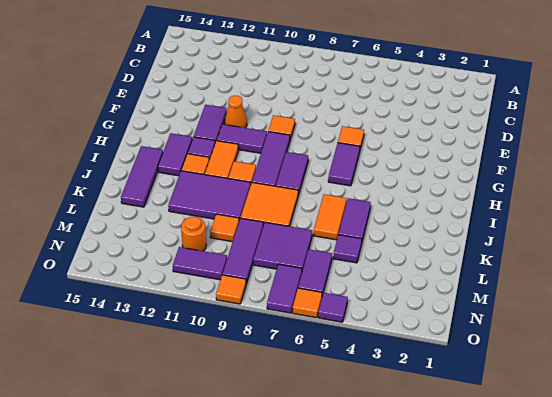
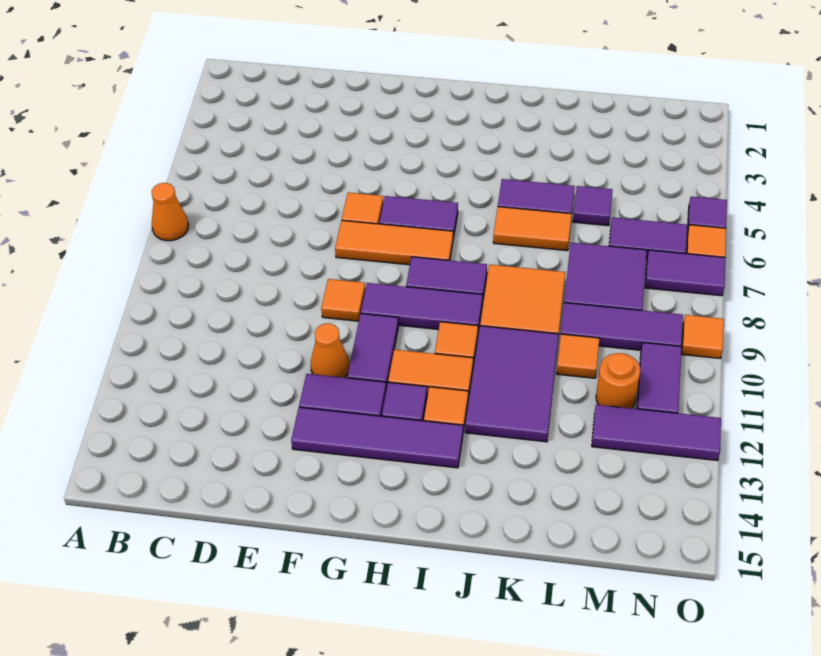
none -> orange 1x1 cone [152,183,189,241]
none -> orange 1x3 tile [335,220,453,265]
purple 1x2 tile [158,133,192,176] -> purple 1x4 tile [291,407,463,468]
purple 1x3 tile [121,146,163,207] -> purple 1x3 tile moved to [592,405,721,461]

